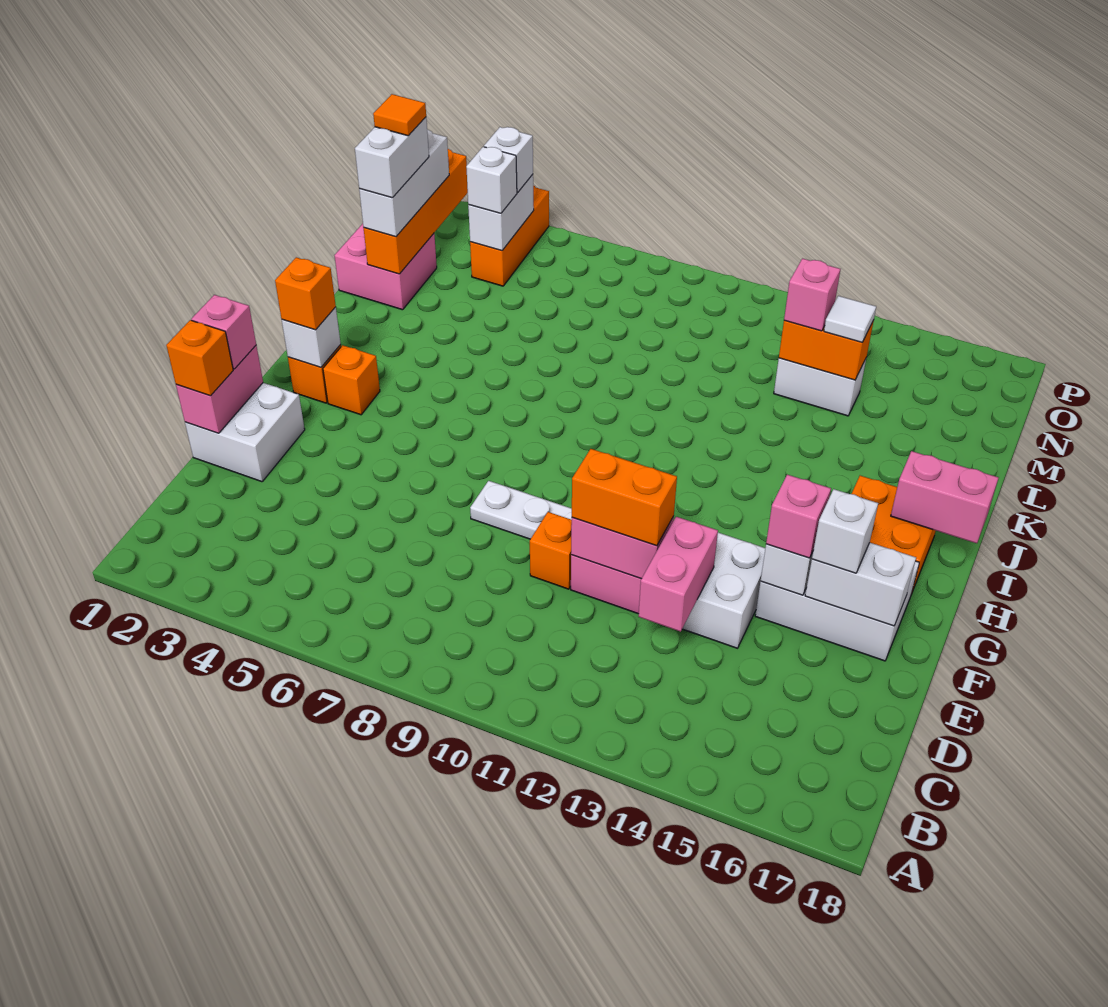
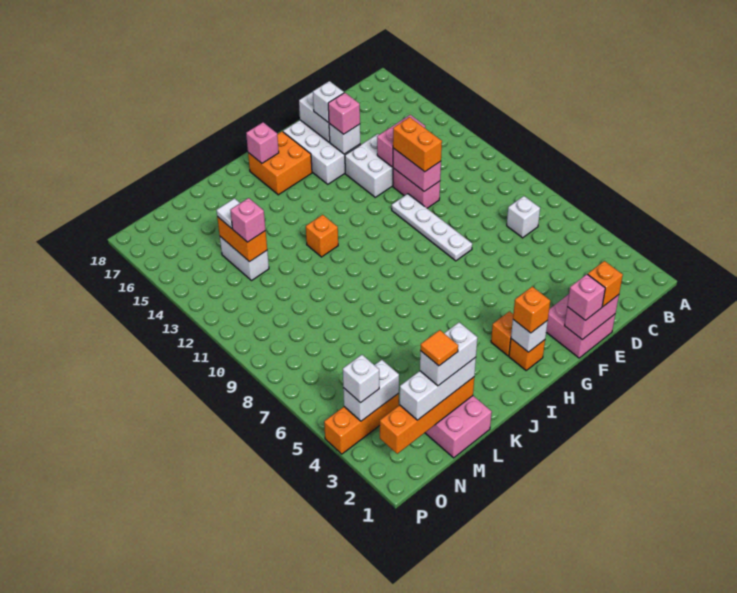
white 2x2 brick [185,383,305,482] -> pink 2x2 brick [546,294,615,358]
orange 1x1 brick [530,512,572,589] -> orange 1x1 brick moved to [306,215,338,257]
pink 1x2 brick [891,451,998,543] -> pink 1x1 brick [246,122,279,163]
white 1x1 brick [466,147,517,213] -> white 1x1 brick moved to [507,196,540,238]

